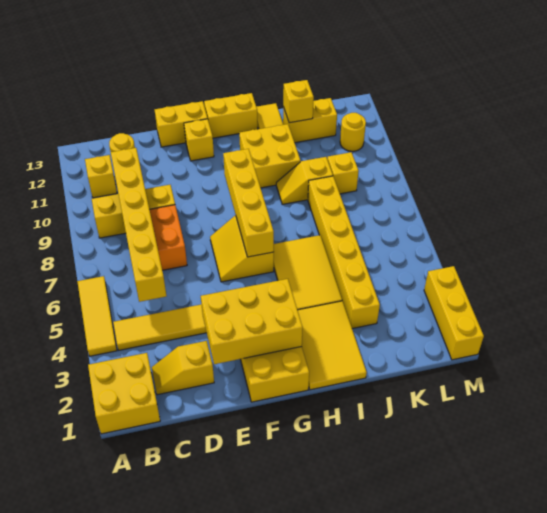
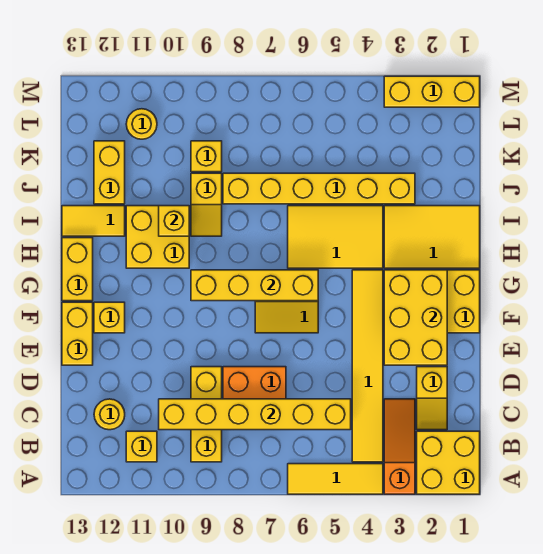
none -> orange 1x3 slope [384,399,415,494]
yellow 1x1 brick [283,80,314,123] -> yellow 1x1 brick moved to [159,206,189,236]

